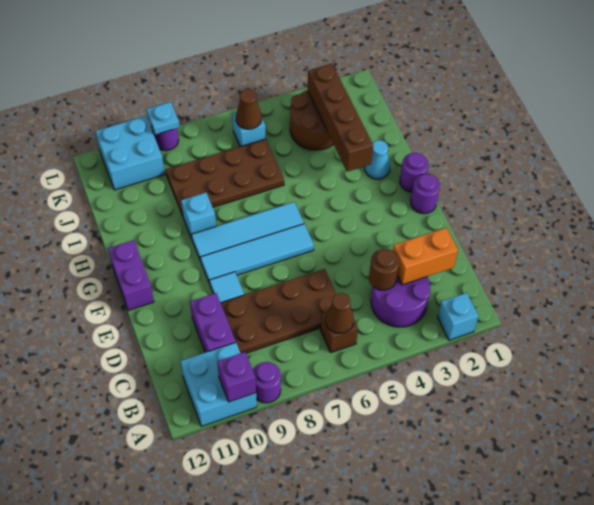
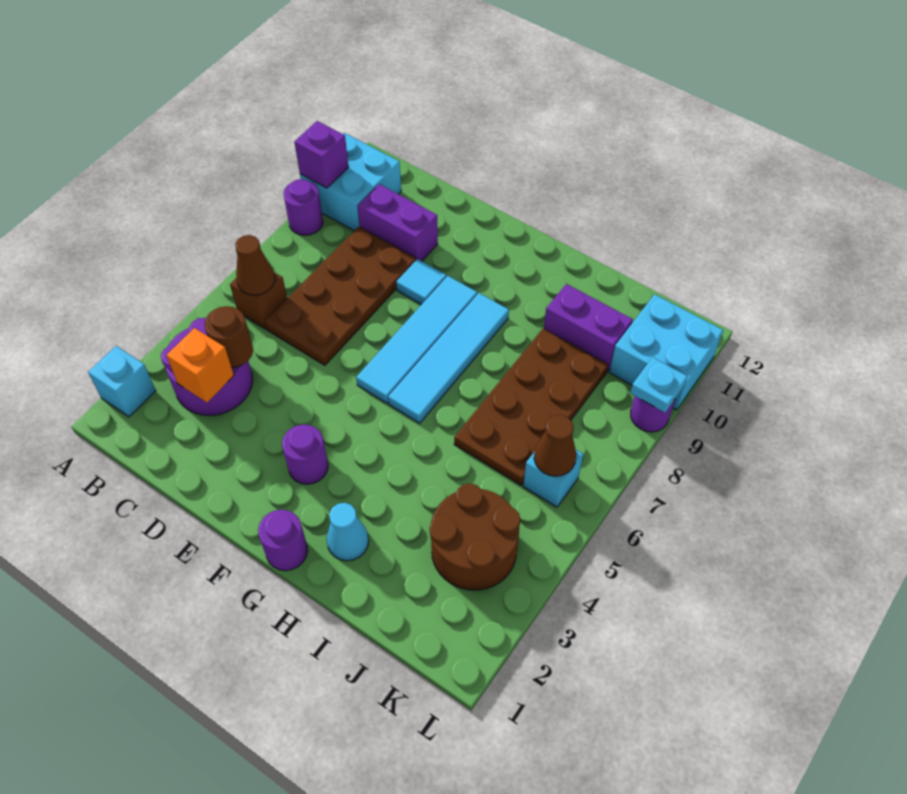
orange 1x2 brick [393,228,458,285] -> orange 1x1 brick [166,328,234,402]
purple 1x1 round brick [411,174,440,214] -> purple 1x1 round brick moved to [282,424,328,484]
purple 1x2 brick [108,240,154,311] -> purple 1x2 brick moved to [544,284,633,372]
brown 1x4 brick [308,64,373,172] -> none
cyan 1x1 brick [181,193,216,238] -> none

